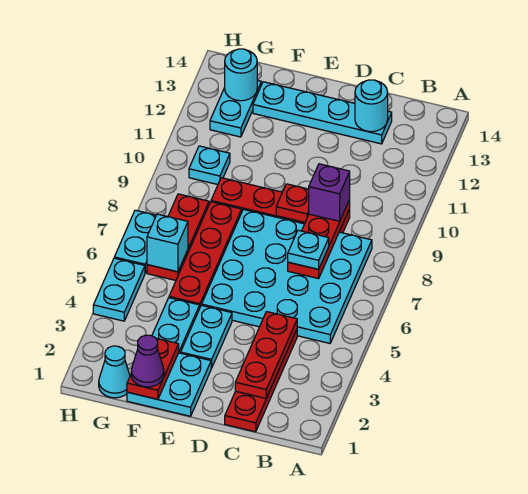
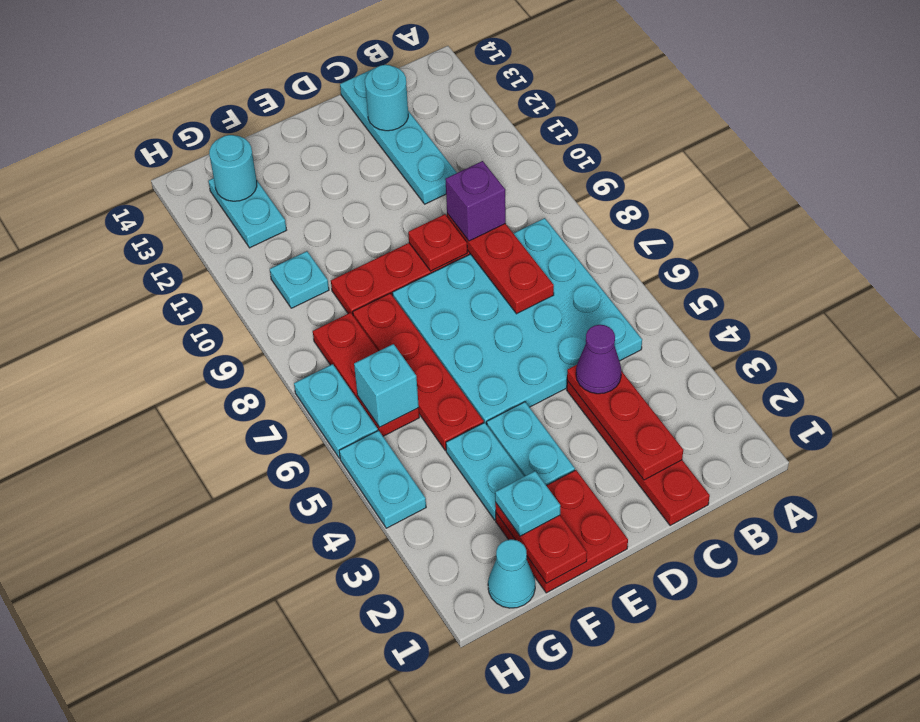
cyan 1x1 plate [288,230,329,269] -> cyan 1x1 plate moved to [495,471,560,536]
cyan 1x4 plate [253,82,392,144] -> cyan 1x4 plate turned to [340,70,457,204]
cyan 2x2 plate [127,353,211,416] -> red 2x2 plate [496,470,628,593]
purple 1x1 cone [131,335,164,387] -> purple 1x1 cone moved to [576,325,621,394]

